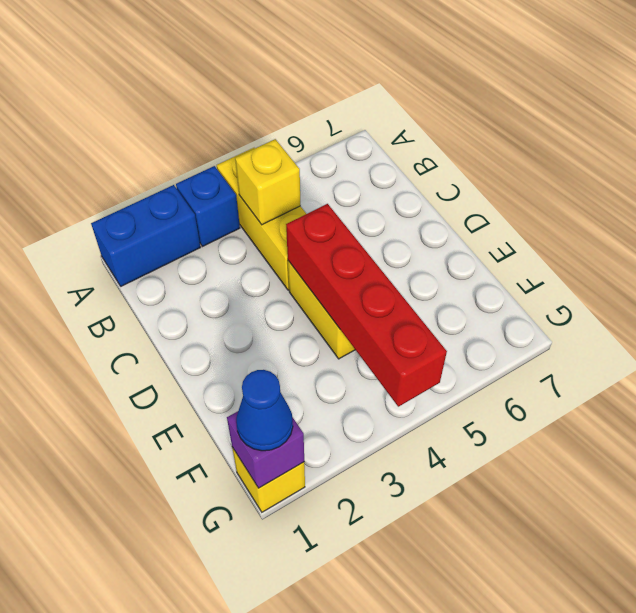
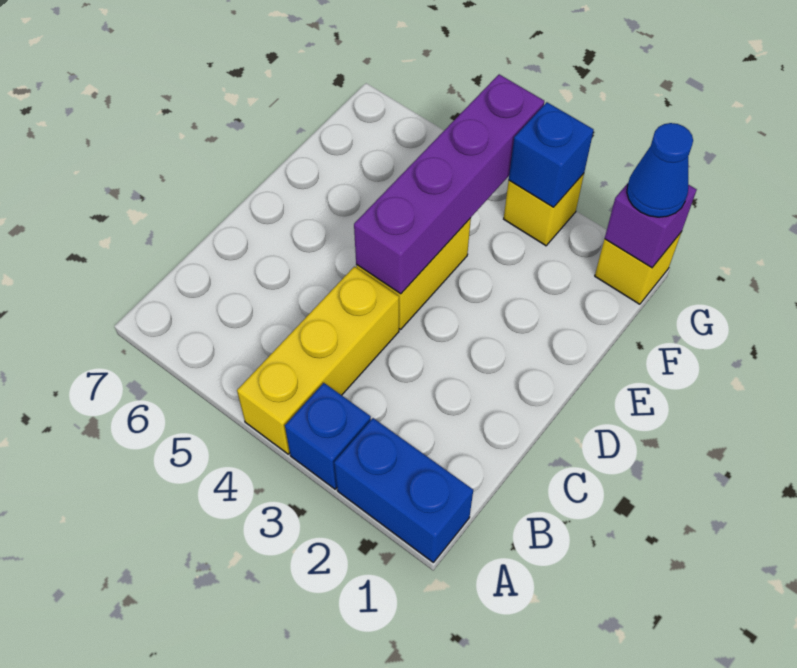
yellow 1x1 brick [235,139,301,225] -> yellow 1x1 brick moved to [504,173,584,246]
red 1x4 brick [286,204,447,407] -> purple 1x4 brick [354,74,544,294]
none -> blue 1x1 brick [509,102,594,207]

